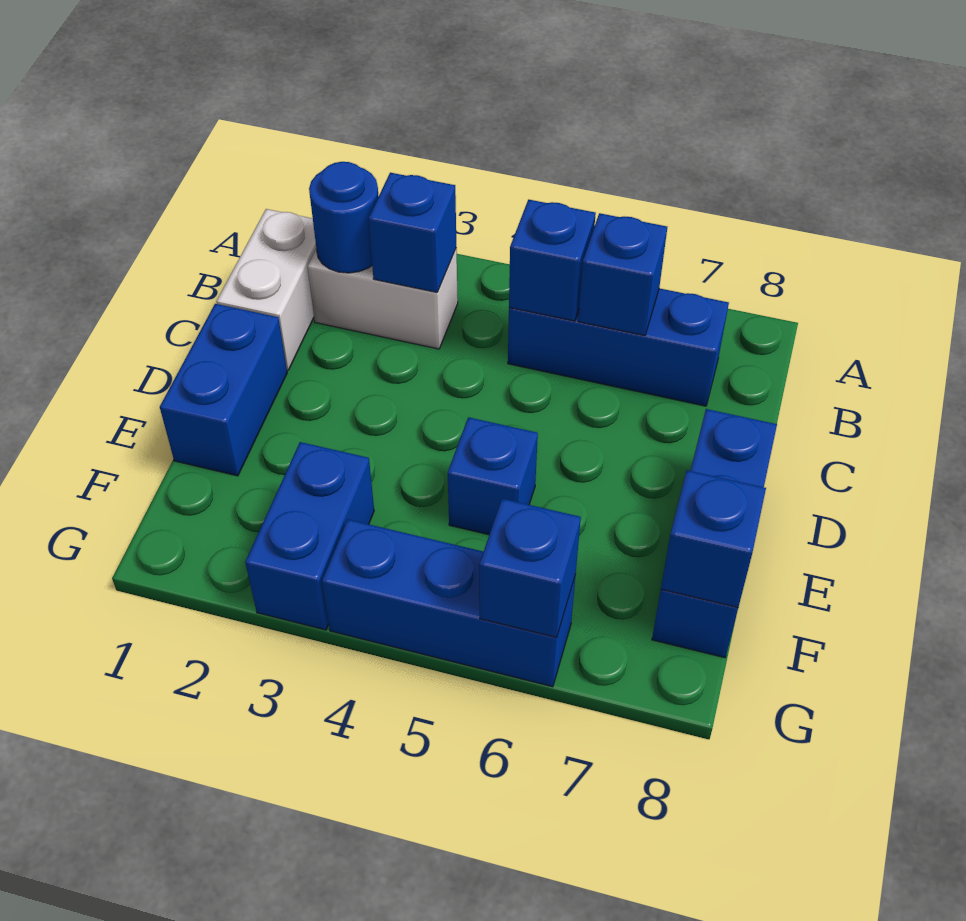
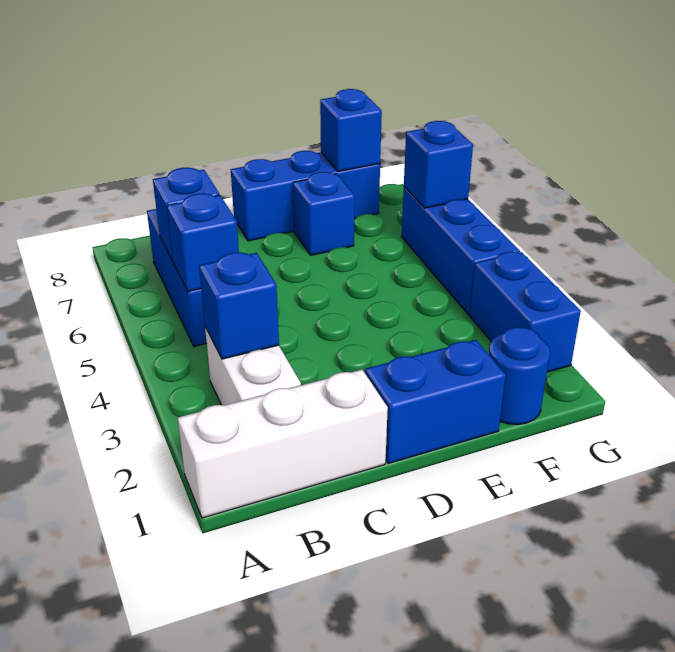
white 1x2 brick [216,209,316,370] -> white 1x3 brick [178,370,388,518]
blue 1x1 round brick [309,162,379,273] -> blue 1x1 round brick moved to [489,327,550,425]
blue 1x1 brick [448,417,538,535] -> blue 1x1 brick moved to [293,172,355,255]
blue 1x2 brick [245,442,374,630] -> blue 1x2 brick turned to [470,252,581,372]

